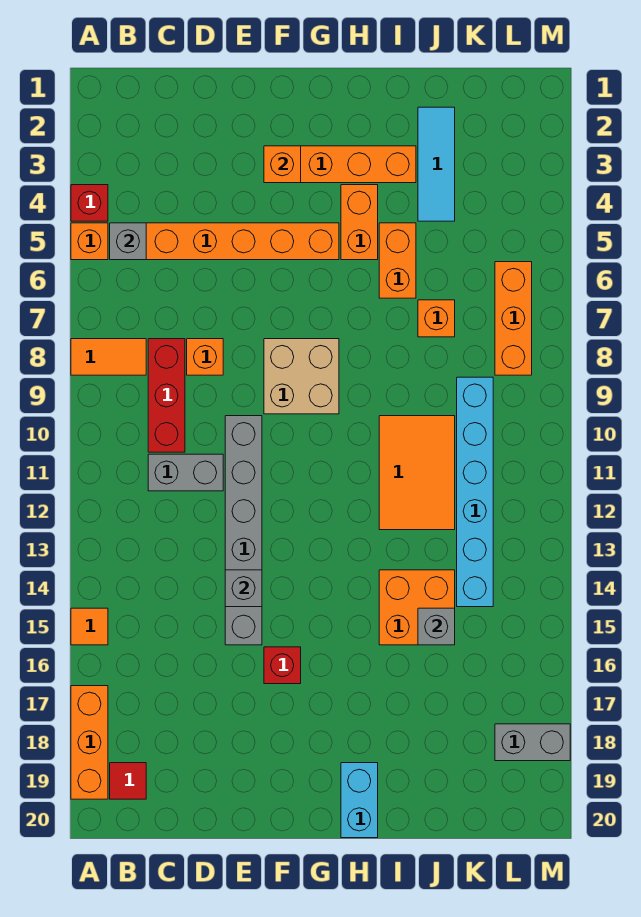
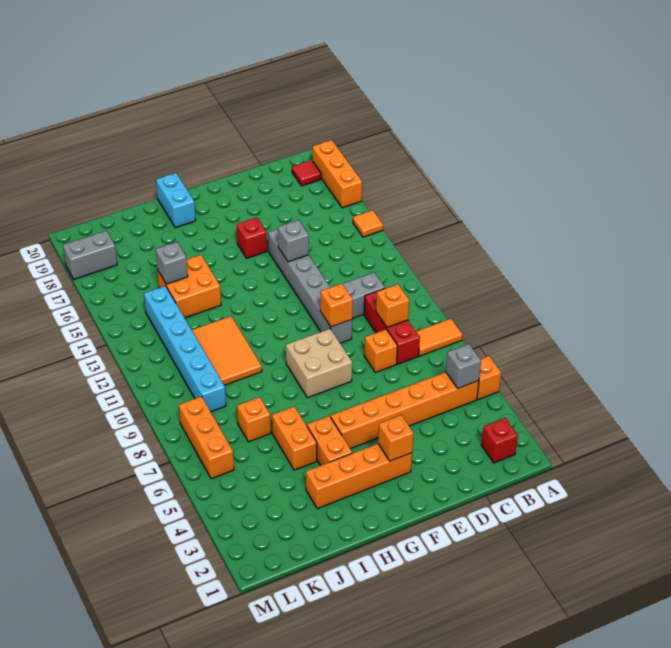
red 1x1 brick [71,185,108,221] -> red 1x1 brick moved to [481,418,518,463]
none -> orange 1x1 brick [376,284,409,327]
none -> orange 1x1 brick [320,284,353,327]
cyan 1x3 tile [418,107,455,221] -> none

